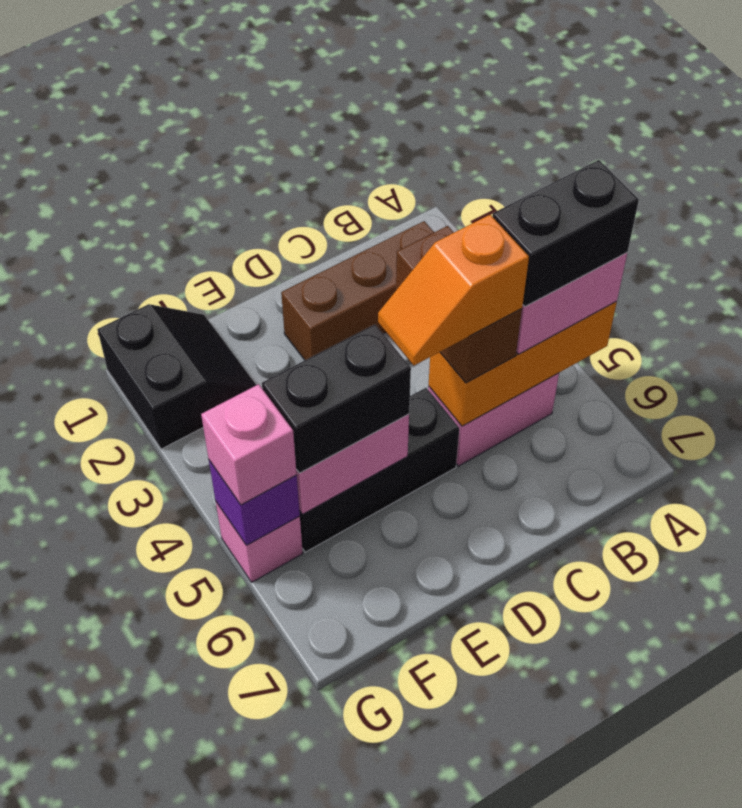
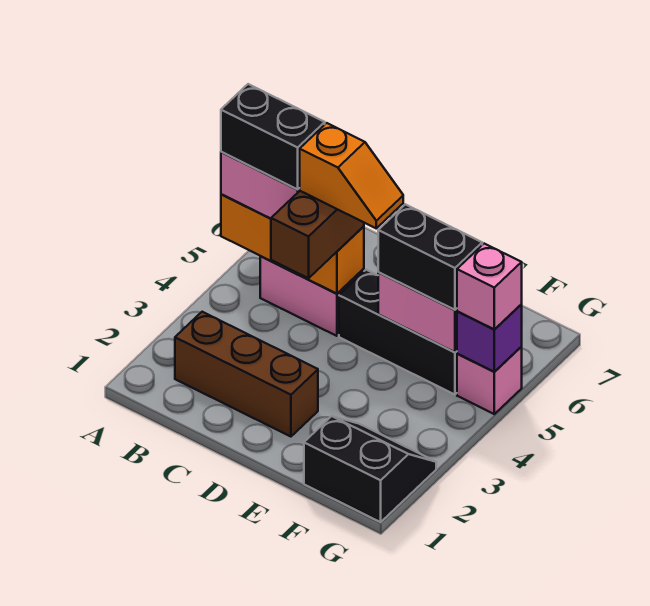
black 2x2 slope [98,304,256,449] -> black 2x2 slope turned to [304,416,436,522]

